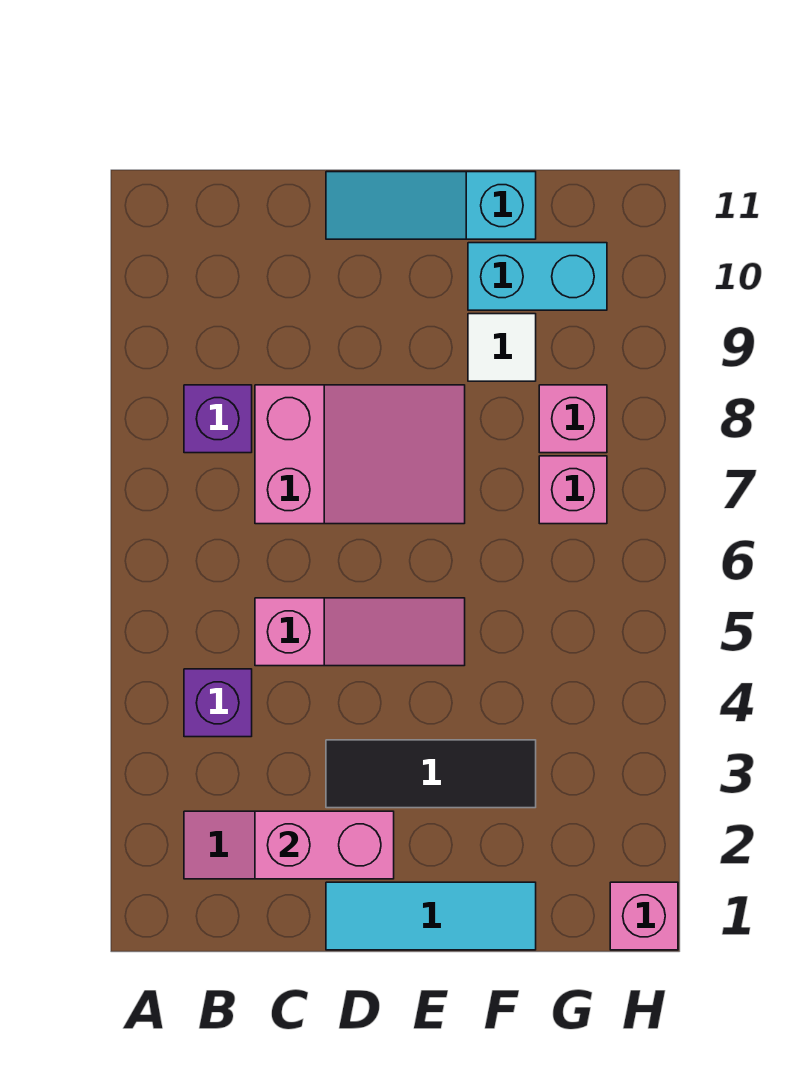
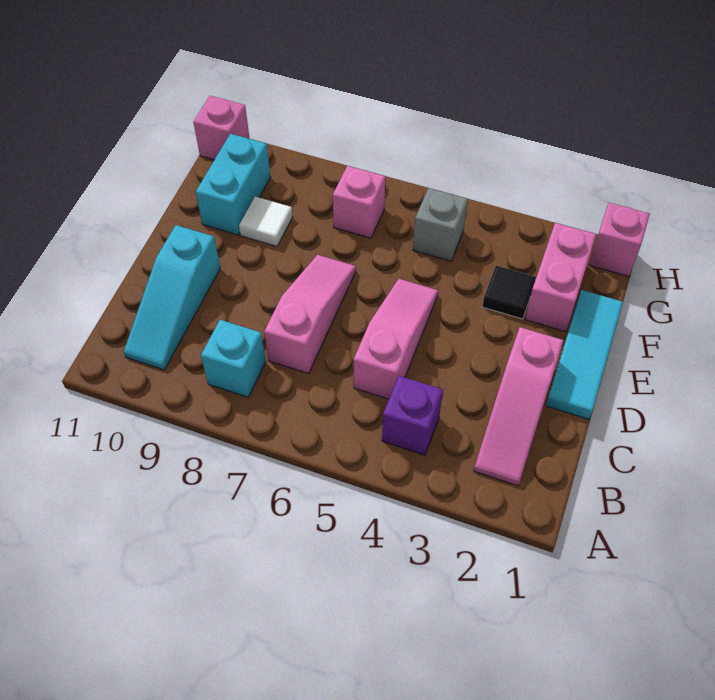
purple 1x1 brick [184,385,252,453] -> cyan 1x1 brick [201,320,266,397]
pink 1x2 brick [255,811,394,879] -> pink 1x2 brick moved to [525,223,596,332]
pink 2x3 slope [255,385,465,524] -> pink 1x3 slope [264,255,356,374]
black 1x3 tile [326,740,536,808] -> black 1x1 tile [482,266,536,319]
cyan 1x3 slope [326,172,536,239] -> cyan 1x3 slope moved to [124,225,220,370]
none -> grey 1x1 brick [413,188,468,261]
pink 1x1 brick [539,385,607,453] -> pink 1x1 brick moved to [193,96,250,160]

